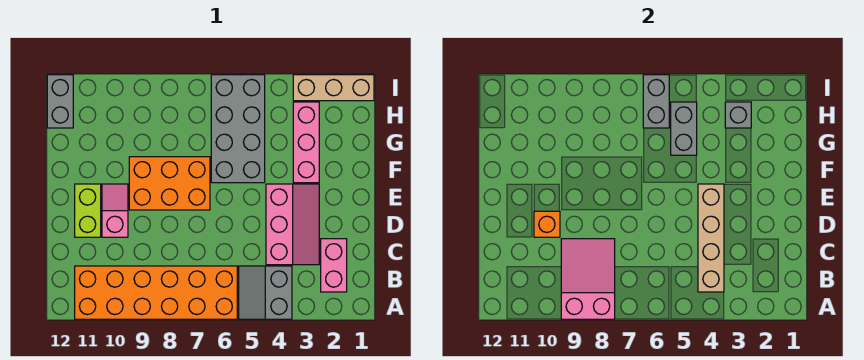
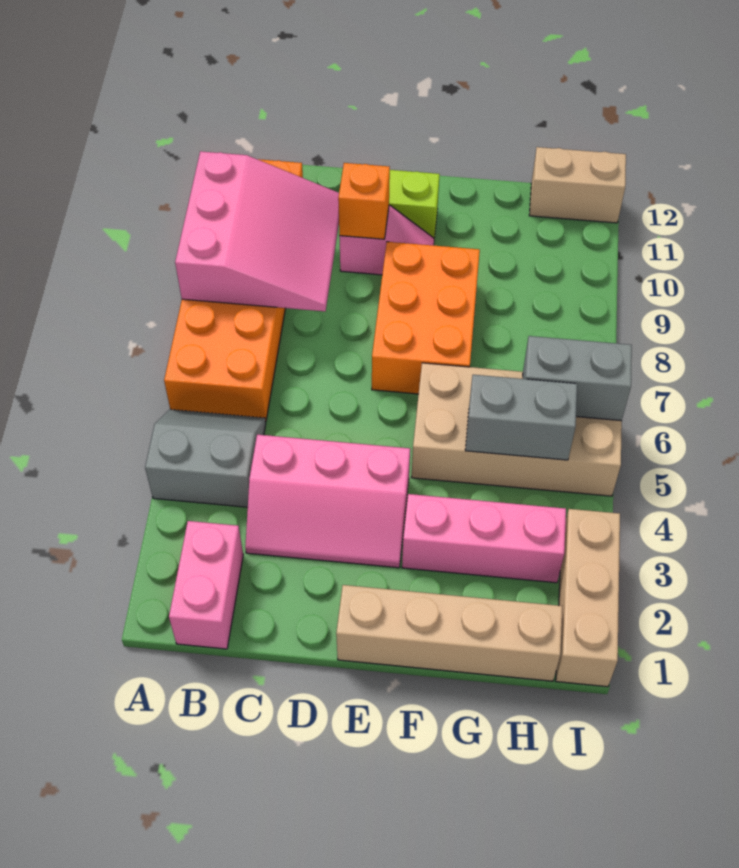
pink 2x3 slope [561,239,615,319] -> pink 3x3 slope [175,151,339,311]
pink 1x2 brick [321,239,347,292] -> pink 1x2 brick turned to [169,521,243,649]
tan 1x4 brick [698,184,724,292] -> tan 1x4 brick moved to [336,585,562,681]
grey 2x4 brick [211,75,265,183] -> tan 2x4 brick [411,363,622,496]
grey 1x1 brick [725,102,751,128] -> none
grey 1x2 brick [47,75,73,128] -> tan 1x2 brick [529,147,626,223]

